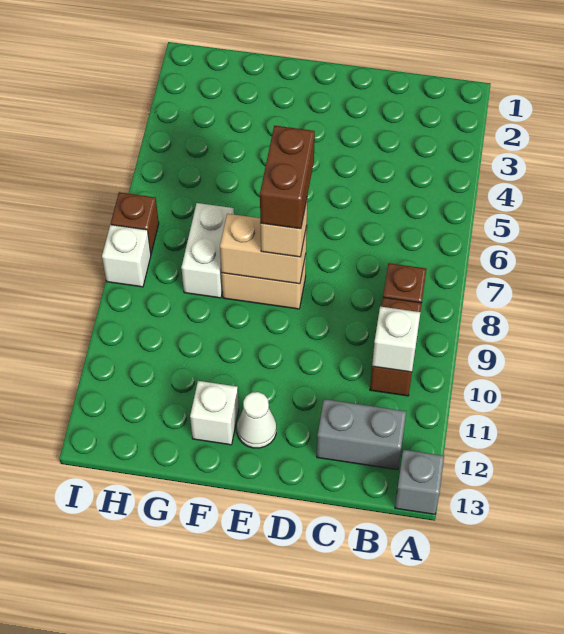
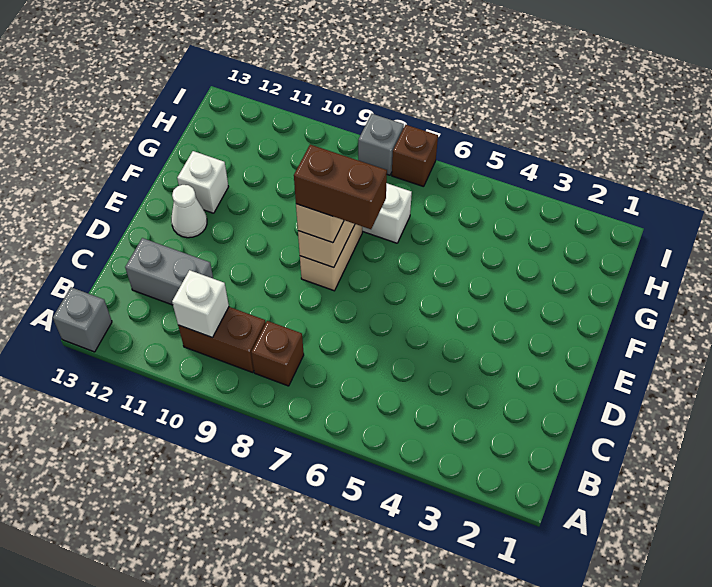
grey 1x2 brick [317,399,406,470] -> grey 1x2 brick turned to [125,238,213,305]
white 1x1 brick [102,225,151,287] -> grey 1x1 brick [358,114,404,175]

